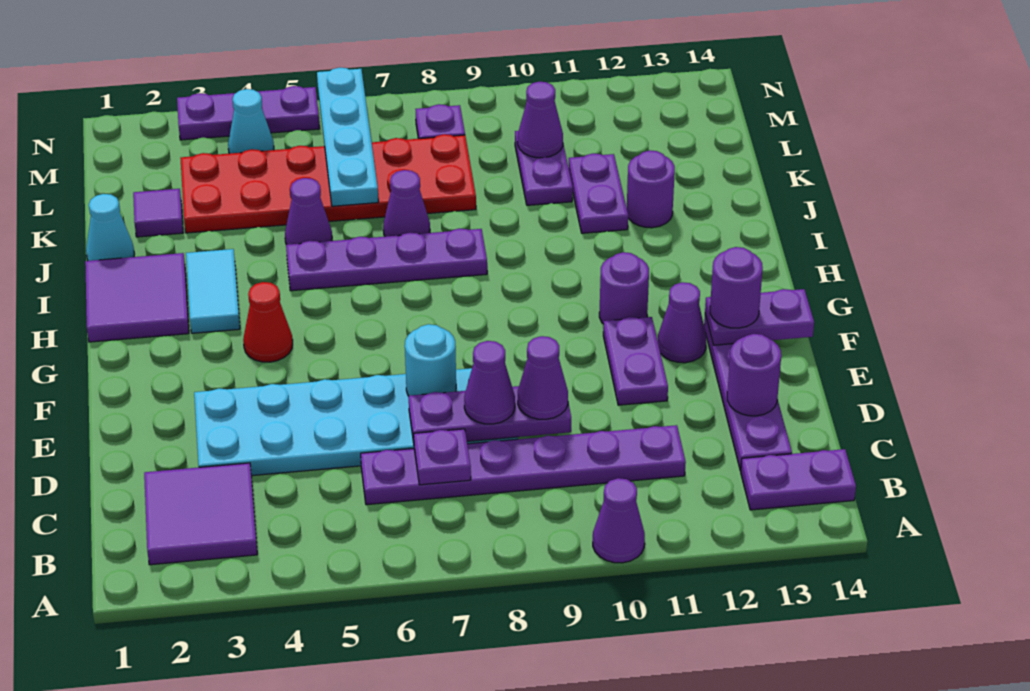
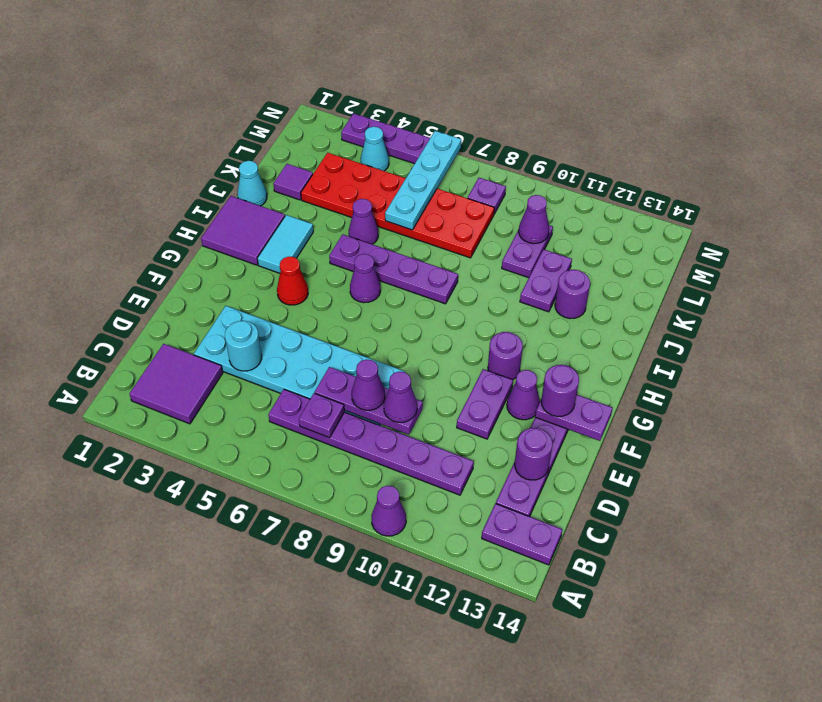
cyan 1x1 round brick [405,324,456,396] -> cyan 1x1 round brick moved to [225,321,262,371]
purple 1x1 cone [383,170,430,237] -> purple 1x1 cone moved to [350,254,381,303]

